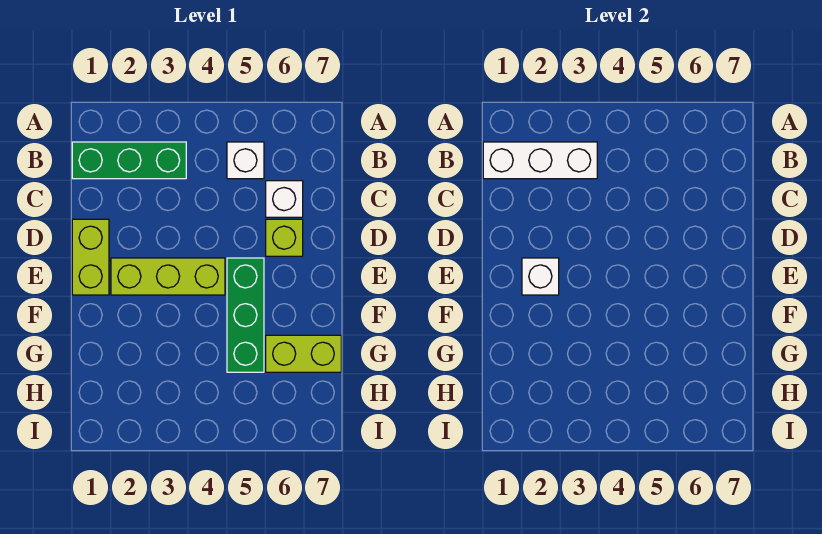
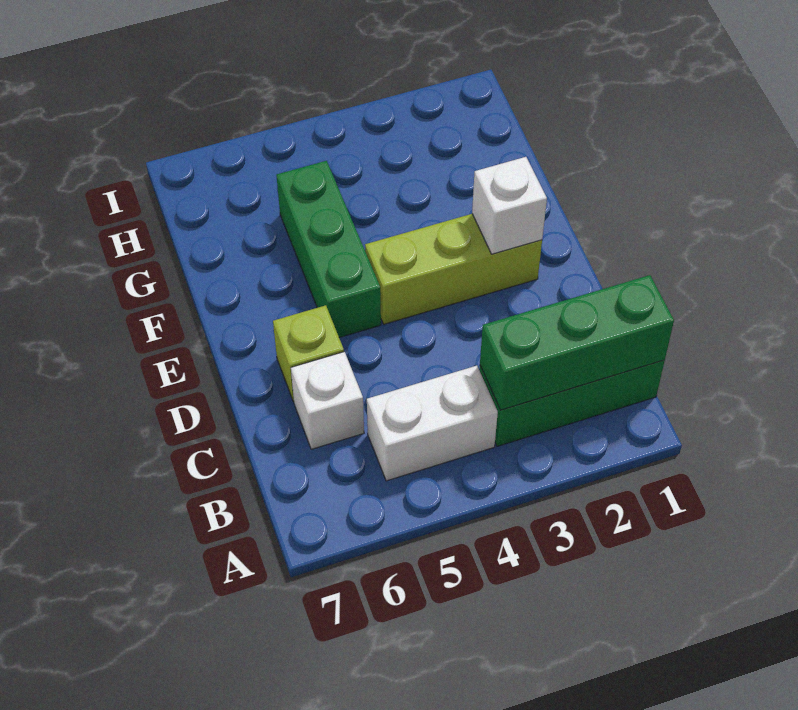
white 1x3 brick [483,142,597,179] -> green 1x3 brick [480,275,674,410]
white 1x1 brick [227,142,264,179] -> white 1x2 brick [367,366,498,481]
lime 1x2 brick [72,219,109,295] -> none
lime 1x2 brick [266,335,341,372] -> none

